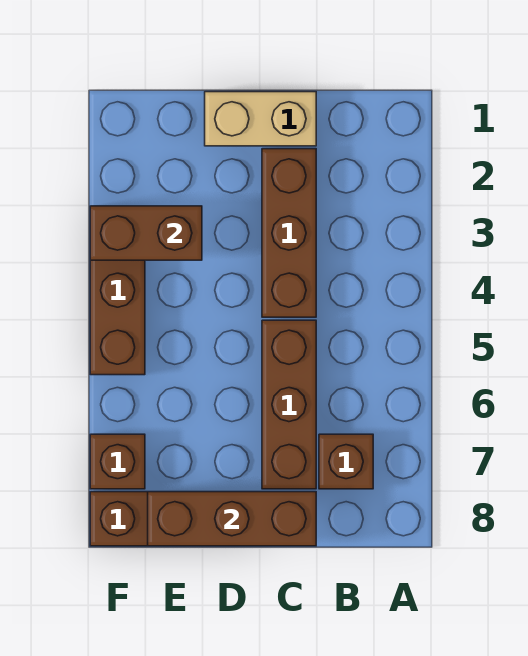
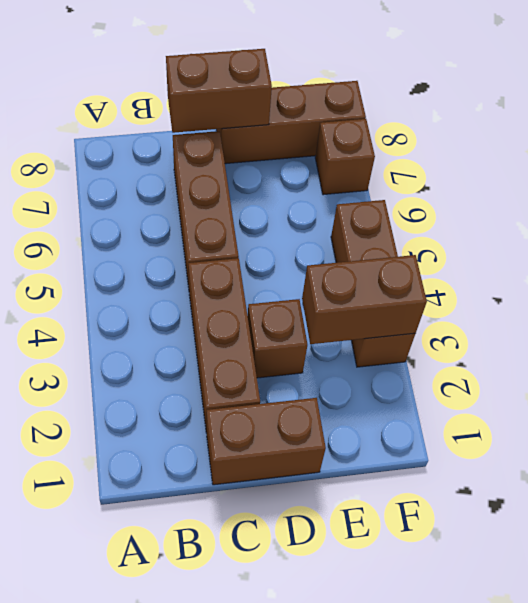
brown 1x1 brick [319,434,373,489] -> brown 1x1 brick moved to [248,299,307,378]
tan 1x2 brick [205,92,316,146] -> brown 1x2 brick [207,398,326,485]
brown 1x3 brick [148,492,316,546] -> brown 1x2 brick [166,49,272,133]

